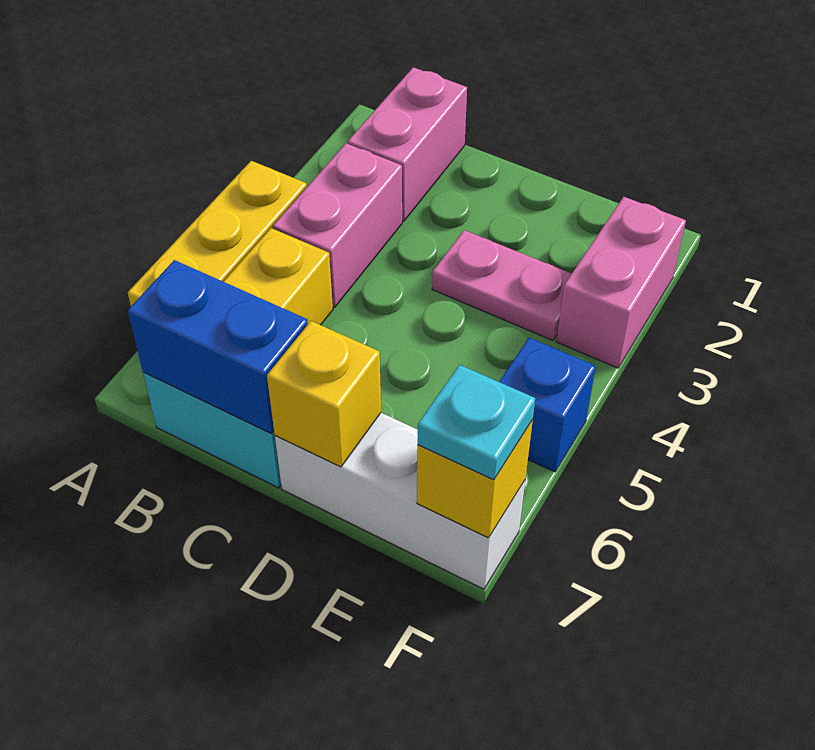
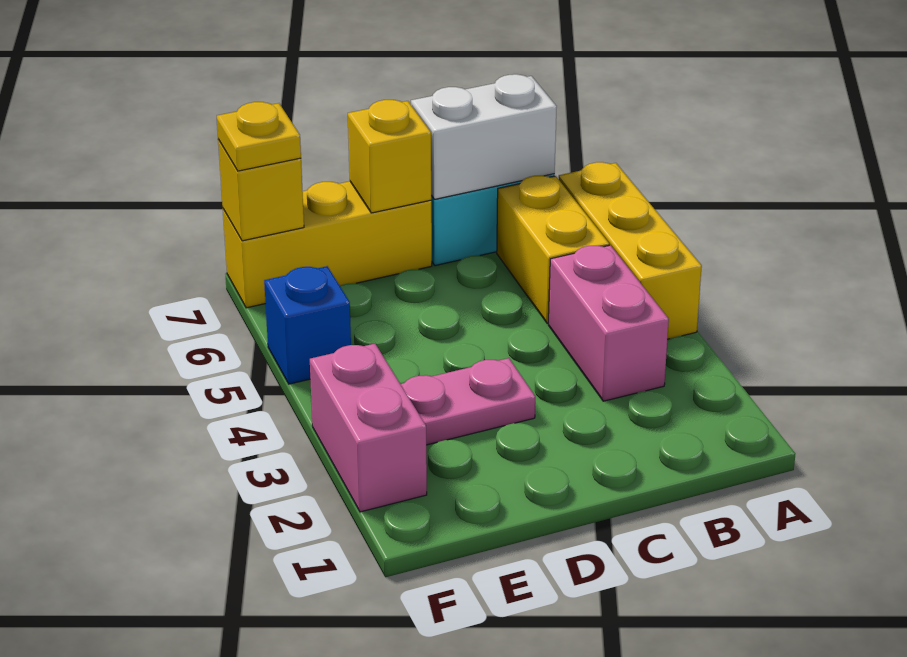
pink 1x2 brick [348,67,467,221] -> none
blue 1x2 brick [128,260,308,433] -> white 1x2 brick [411,74,557,199]
white 1x3 brick [275,413,525,589] -> yellow 1x3 brick [223,181,432,308]
cyan 1x1 plate [418,365,535,480] -> yellow 1x1 plate [217,102,301,171]

